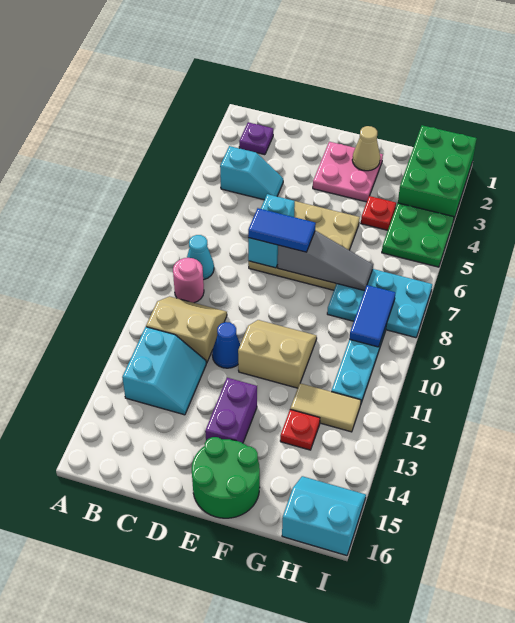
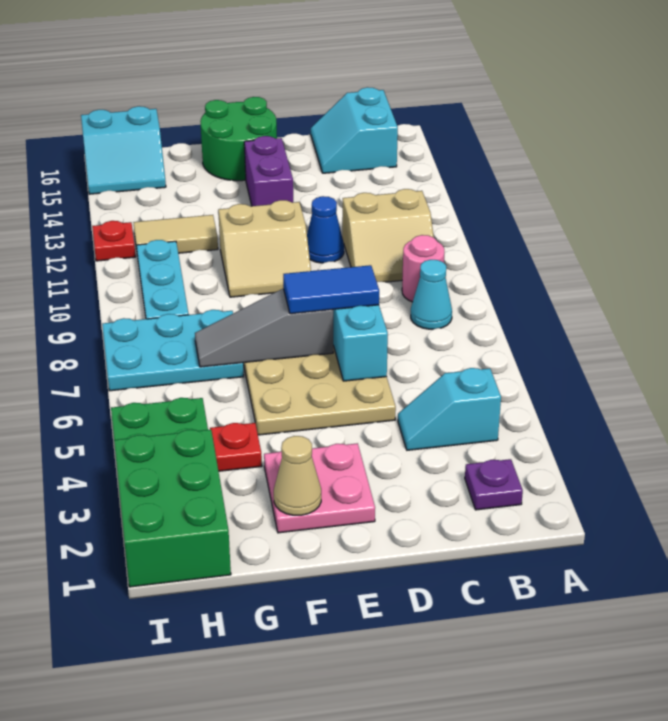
cyan 2x2 slope [122,327,206,415] -> cyan 2x2 slope moved to [311,87,398,173]
red 1x1 plate [280,410,320,450] -> red 1x1 plate moved to [92,221,136,261]
blue 1x2 tile [349,285,395,347] -> none

